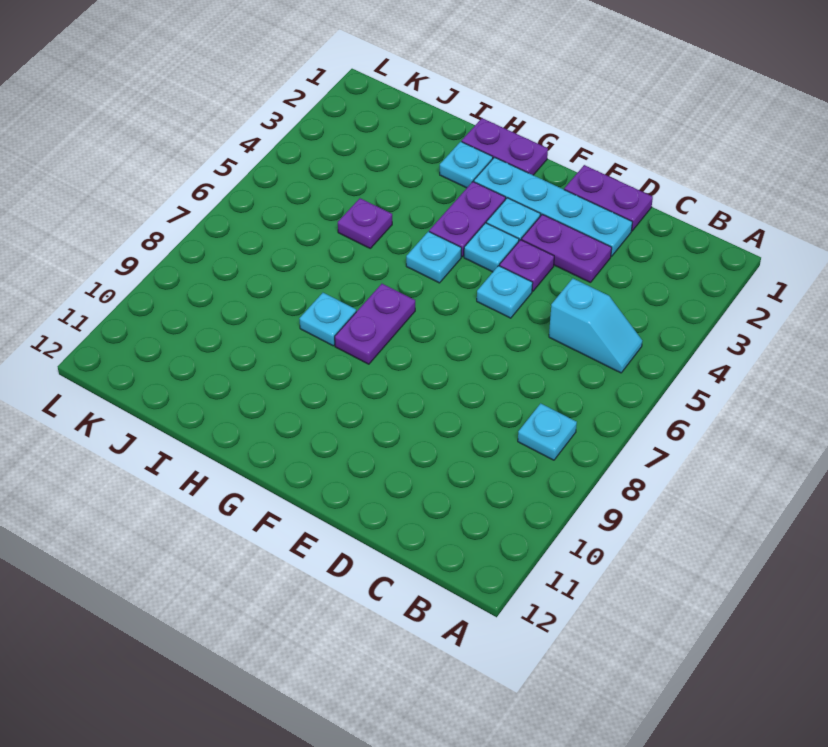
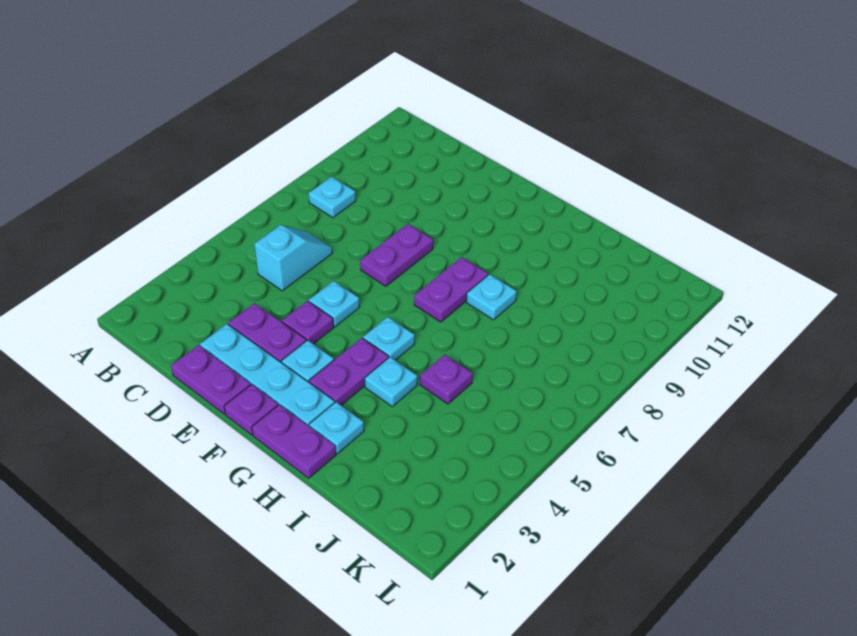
cyan 1x2 slope [549,278,642,373] -> cyan 1x2 slope turned to [254,225,332,291]
none -> purple 1x2 plate [360,224,433,286]
none -> purple 1x1 plate [224,384,278,435]
cyan 1x1 plate [464,223,519,272] -> cyan 1x1 plate moved to [365,357,417,406]

